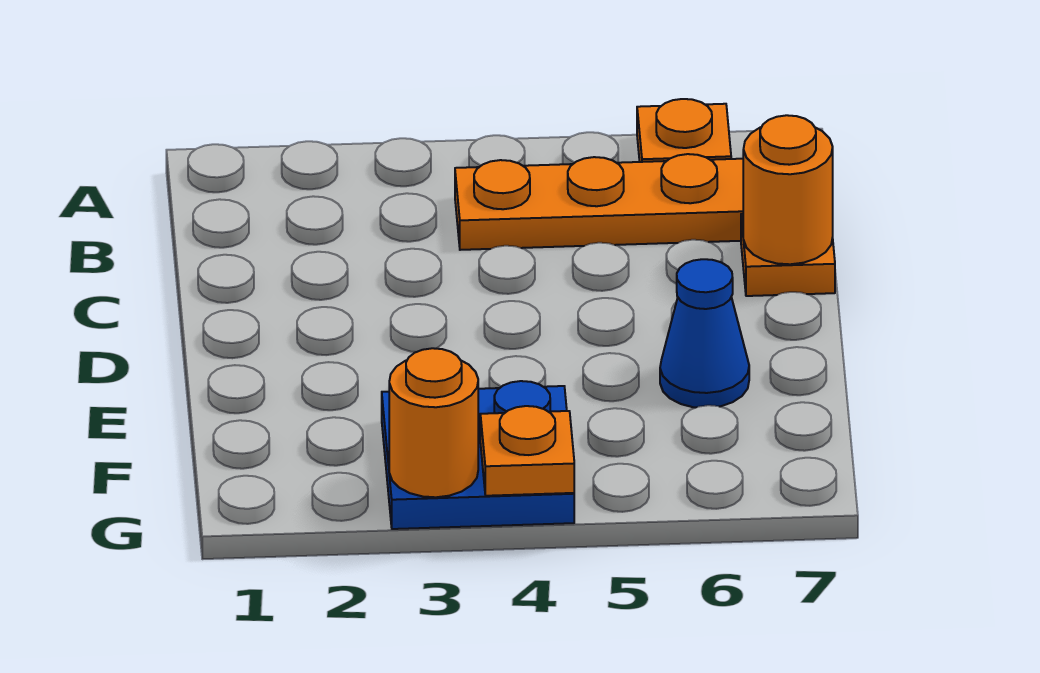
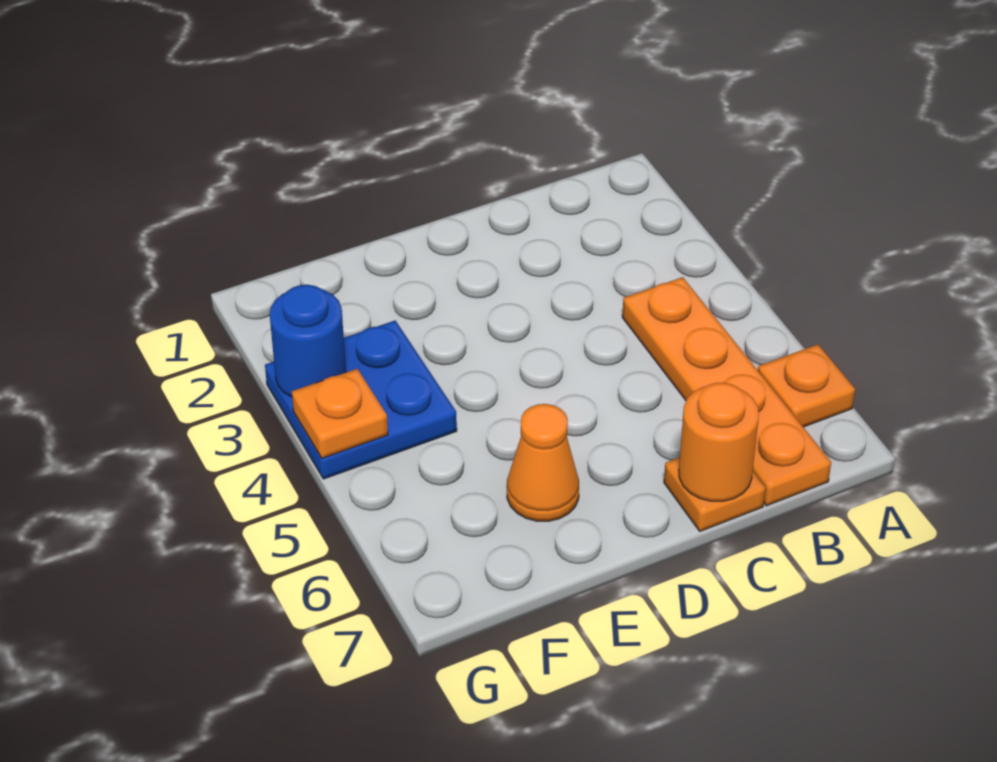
blue 1x1 cone [660,259,749,407] -> orange 1x1 cone [507,404,579,521]
orange 1x1 round brick [389,348,478,497] -> blue 1x1 round brick [270,285,346,397]

